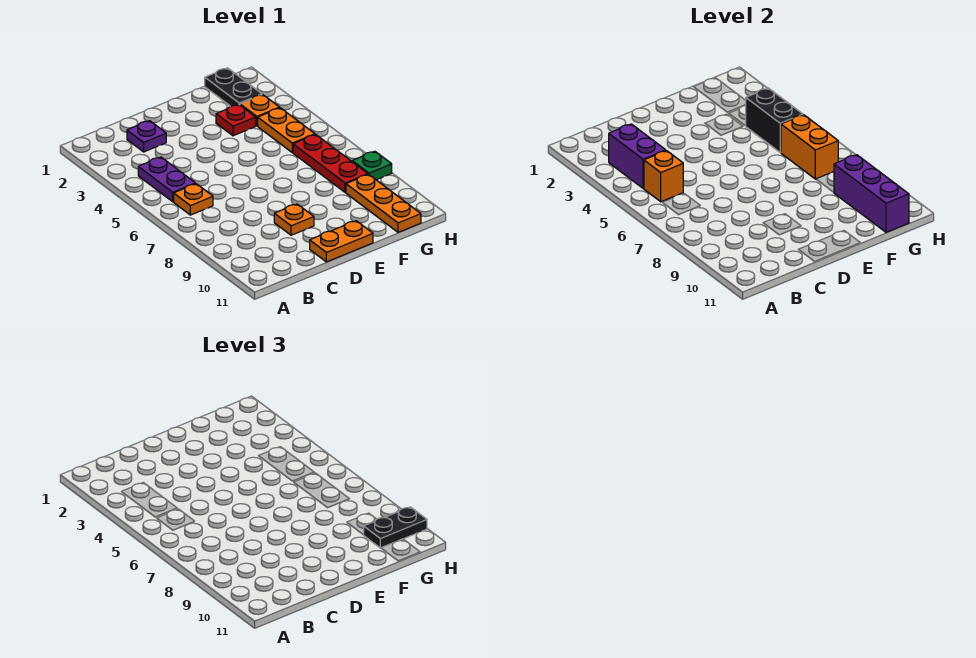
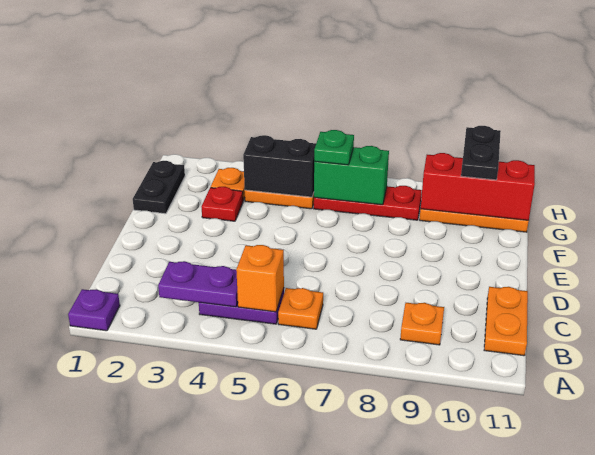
purple 1x2 brick [609,124,666,188] -> purple 1x2 plate [158,261,238,307]
purple 1x1 plate [127,121,166,152] -> purple 1x1 plate moved to [68,289,120,331]
orange 1x1 plate [274,204,314,235] -> orange 1x1 plate moved to [400,303,444,345]
orange 1x2 plate [310,221,373,262] -> orange 1x2 plate moved to [484,287,528,356]
black 1x2 plate [205,68,262,106] -> black 1x2 plate turned to [133,161,185,214]
orange 1x2 brick [781,115,838,179] -> green 1x2 brick [314,146,389,205]
purple 1x3 brick [834,155,909,232] -> red 1x3 brick [421,153,535,220]
green 1x1 plate [352,151,392,180] -> green 1x1 plate moved to [314,130,354,165]

